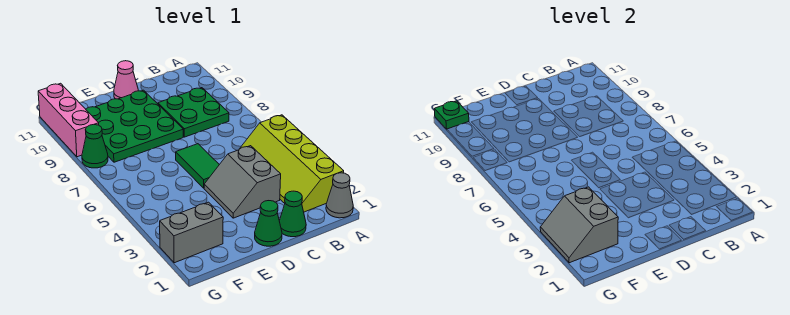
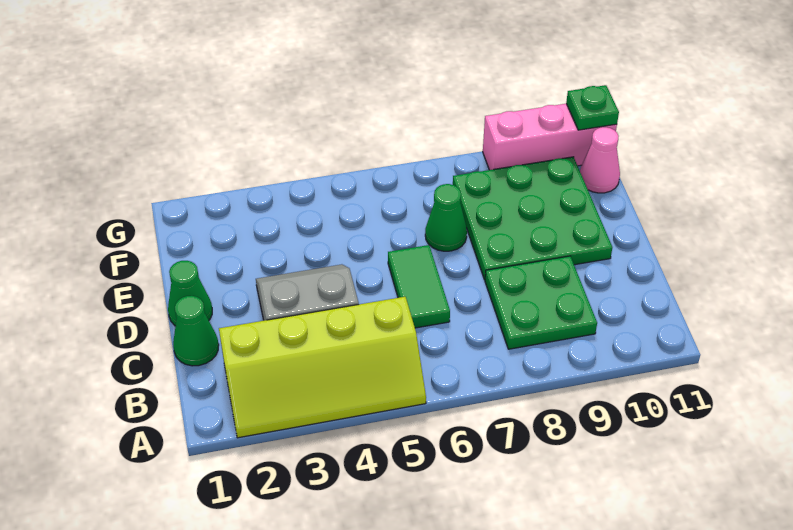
grey 1x1 cone [326,173,353,218] -> none
lime 2x4 slope [240,115,344,212] -> lime 2x4 slope turned to [219,297,426,438]
green 1x2 tile [176,144,219,188] -> green 1x2 tile turned to [388,245,450,328]
pink 1x1 cone [114,61,138,99] -> pink 1x1 cone moved to [580,127,620,193]
grey 1x2 brick [160,202,223,263] -> none
grey 2x2 slope [540,187,618,263] -> none
green 1x1 cone [82,124,108,168] -> green 1x1 cone moved to [425,184,467,251]

